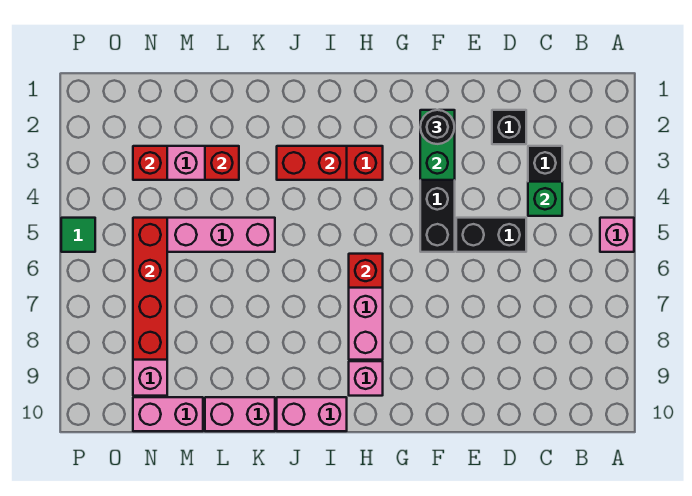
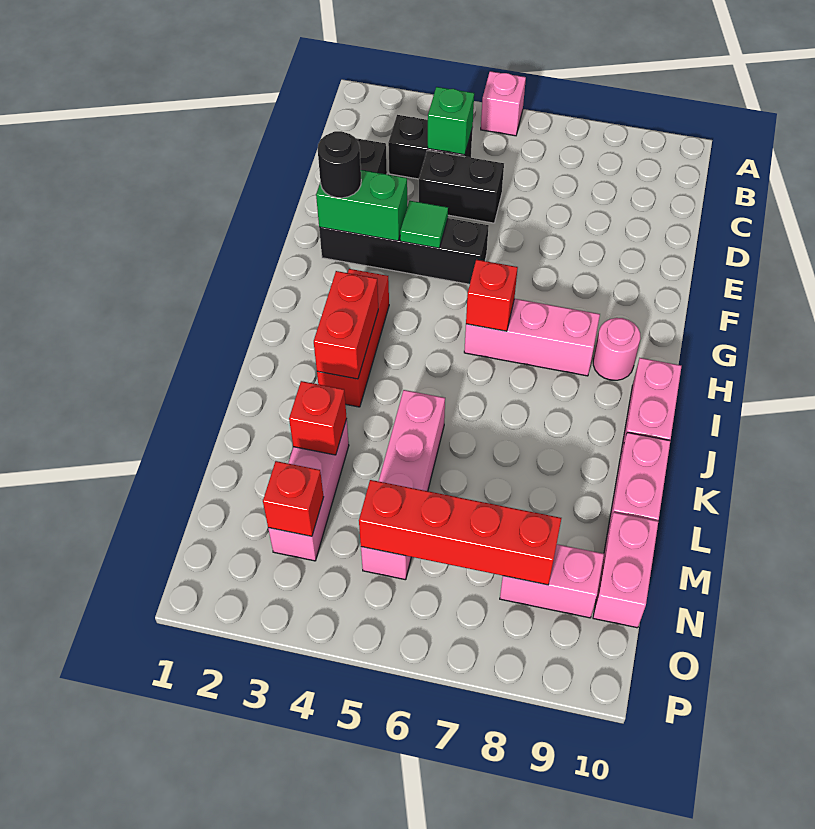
black 1x2 brick [456,218,526,252] -> black 1x2 brick turned to [419,150,504,223]
pink 1x1 brick [349,361,383,396] -> pink 1x1 round brick [593,318,641,380]
green 1x1 tile [61,218,95,252] -> green 1x1 tile moved to [400,201,448,248]

